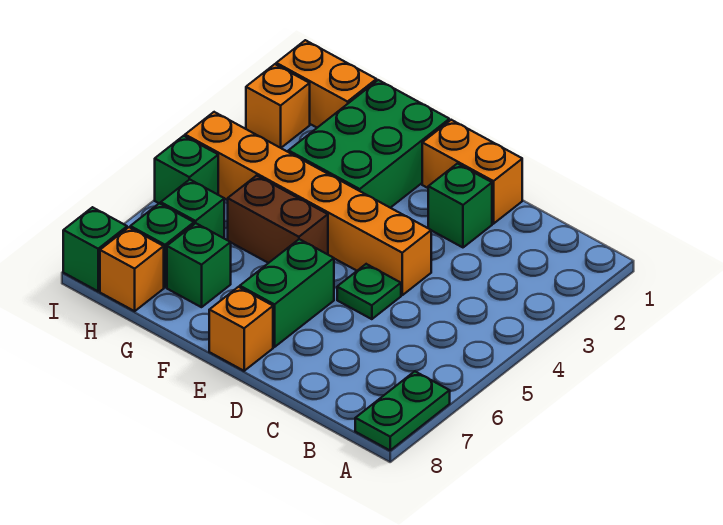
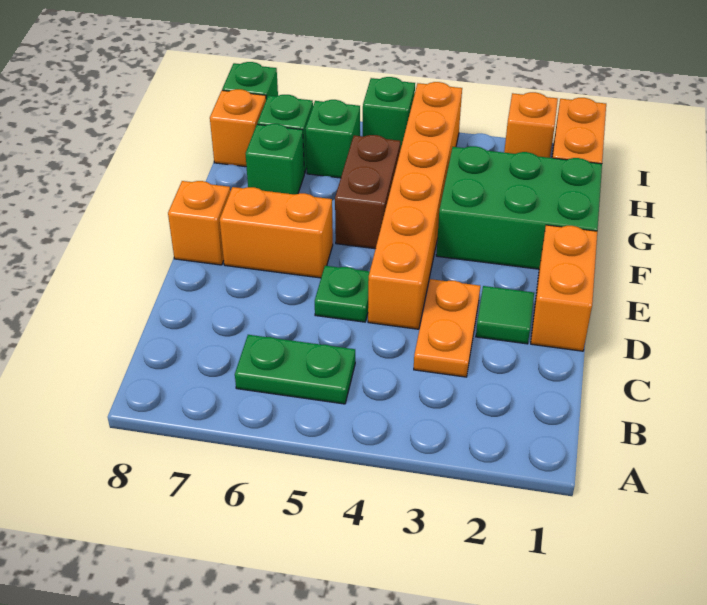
green 1x2 plate [355,371,450,450] -> green 1x2 plate moved to [235,335,355,404]
none -> orange 1x2 plate [414,279,480,377]
green 1x1 brick [428,164,492,247] -> green 1x1 tile [476,286,534,344]
green 1x2 brick [240,239,334,347] -> orange 1x2 brick [220,187,333,278]

